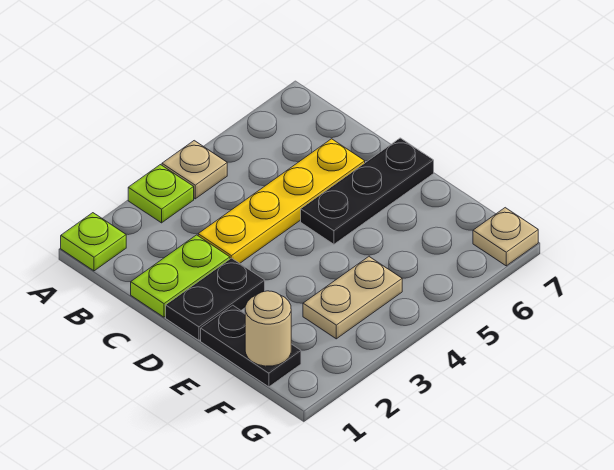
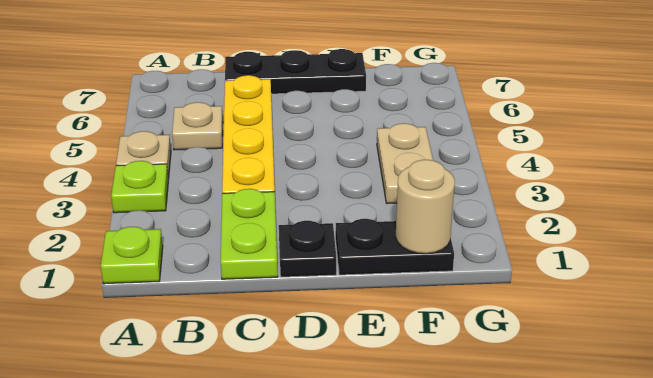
black 1x2 plate [166,258,265,340] -> black 1x1 plate [279,221,336,277]
black 1x3 plate [301,138,434,244] -> black 1x3 plate turned to [225,49,366,94]
tan 1x1 plate [473,208,538,266] -> tan 1x1 plate moved to [172,102,223,150]

